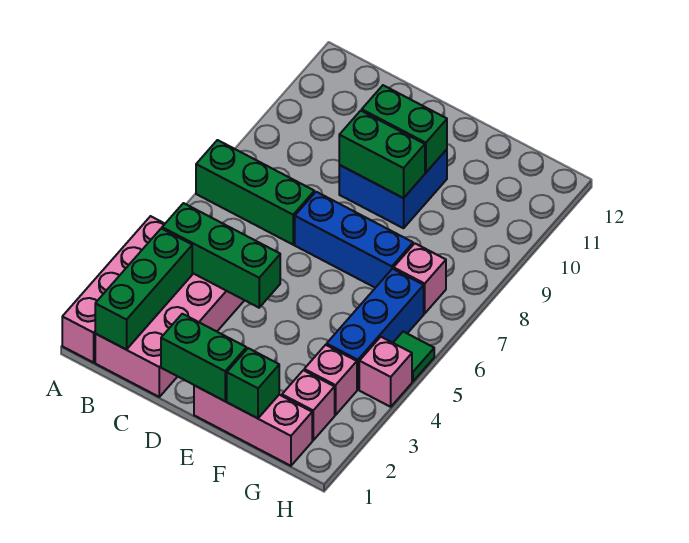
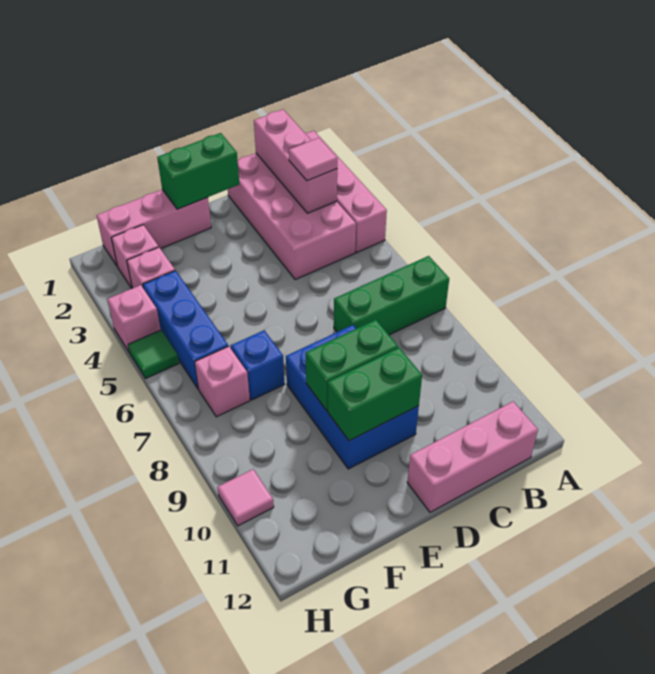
green 1x3 brick [95,229,192,349] -> pink 1x3 brick [254,109,337,213]
none -> pink 1x1 tile [289,138,337,181]
green 1x3 brick [162,203,280,308] -> none
none -> pink 1x3 brick [407,402,538,512]
blue 1x3 brick [295,192,413,288] -> blue 1x1 brick [231,330,284,400]
blue 2x2 brick [339,149,447,228] -> blue 2x3 brick [286,325,419,469]
green 1x1 brick [227,348,279,418] -> none
none -> pink 1x1 tile [218,469,274,526]

